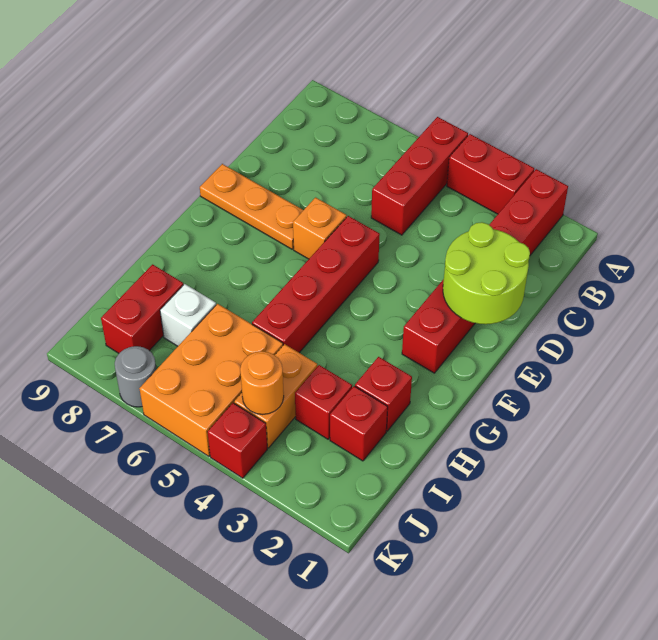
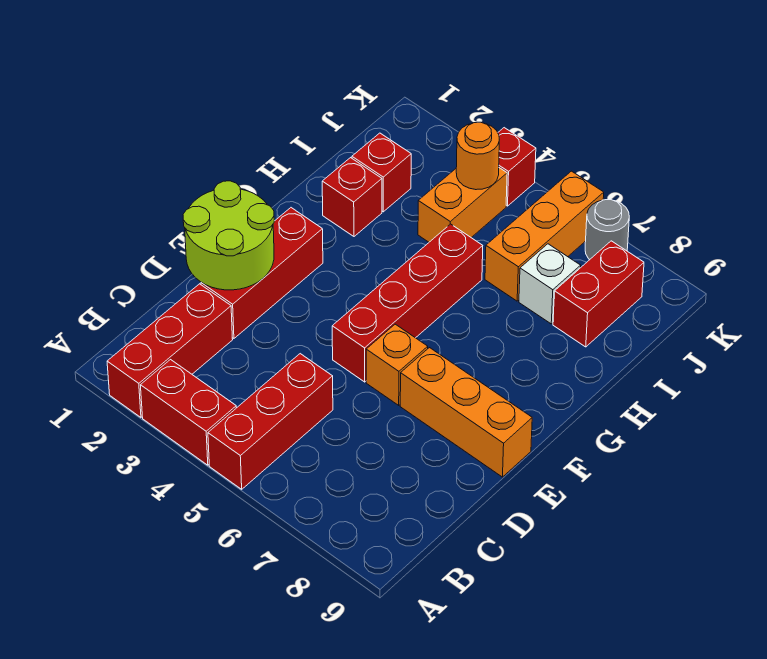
orange 1x3 plate [200,164,303,249] -> orange 1x3 brick [400,348,532,477]
red 1x1 brick [295,365,352,439] -> none
orange 2x3 brick [139,304,283,456] -> orange 1x3 brick [485,171,604,301]

